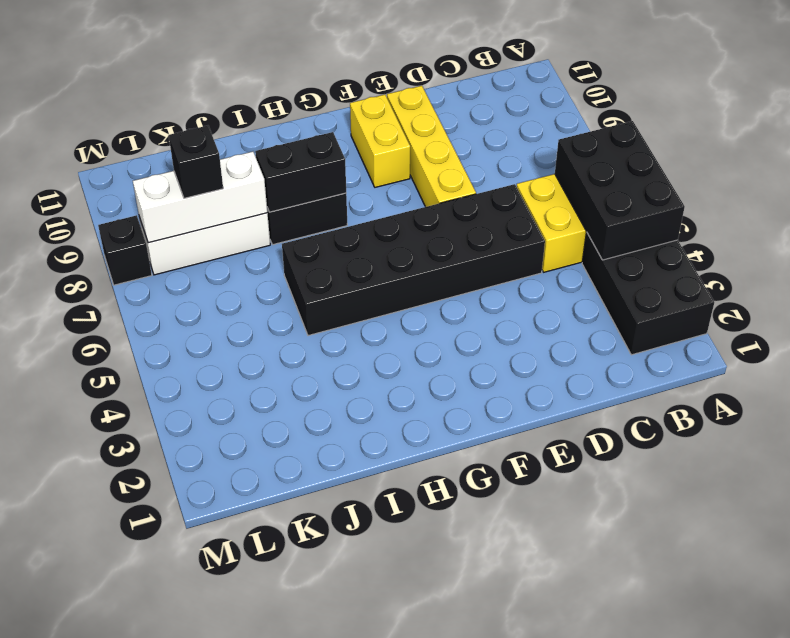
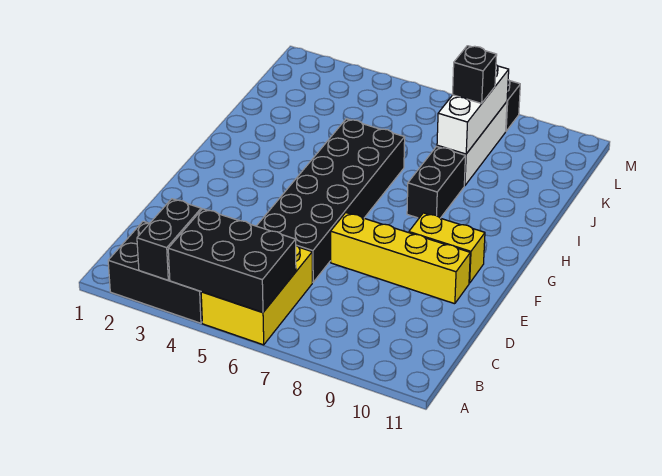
black 1x2 brick [255,132,346,212] -> black 1x2 brick moved to [137,199,201,280]

